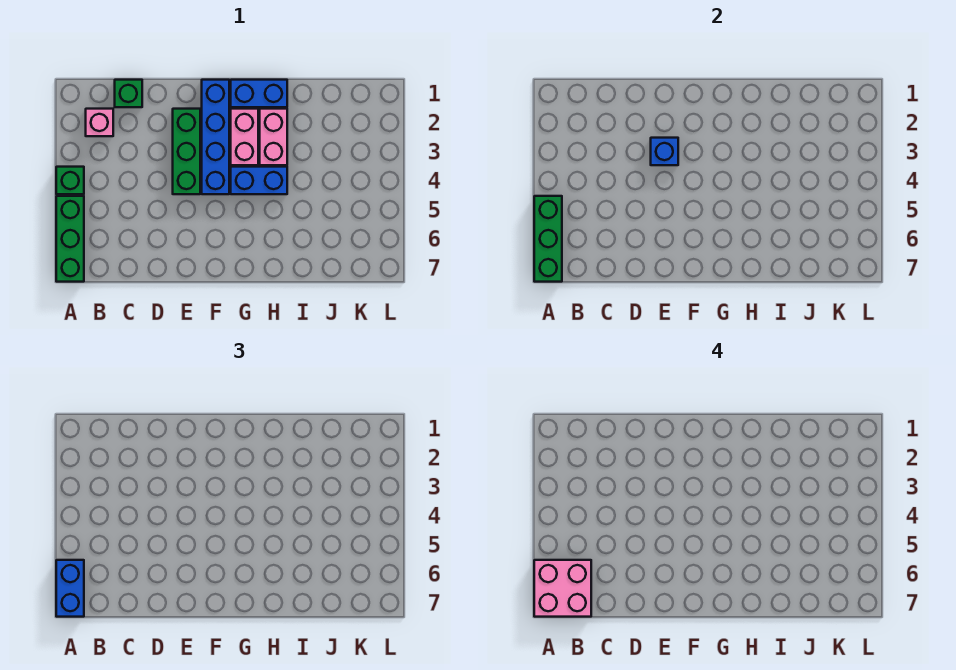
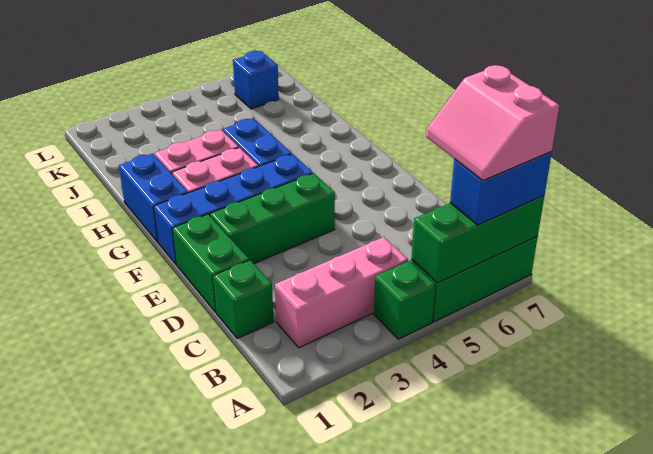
pink 2x2 brick [534,560,591,617] -> pink 2x2 slope [426,65,560,181]
pink 1x1 brick [86,109,113,136] -> pink 1x3 brick [275,237,408,348]
none -> green 1x2 brick [172,214,249,312]
blue 1x1 brick [651,138,678,165] -> blue 1x1 brick moved to [233,51,279,109]

